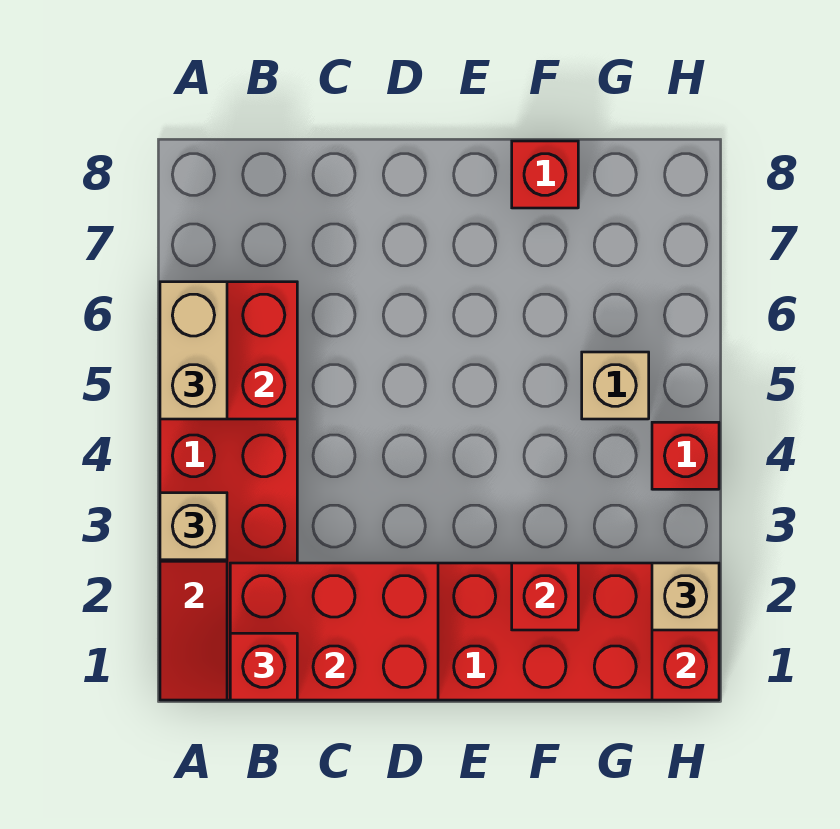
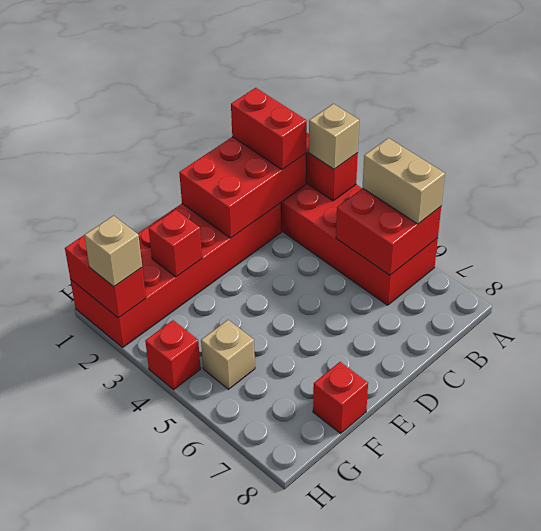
red 1x1 brick [230,633,297,700] -> red 1x2 brick [231,88,307,170]

